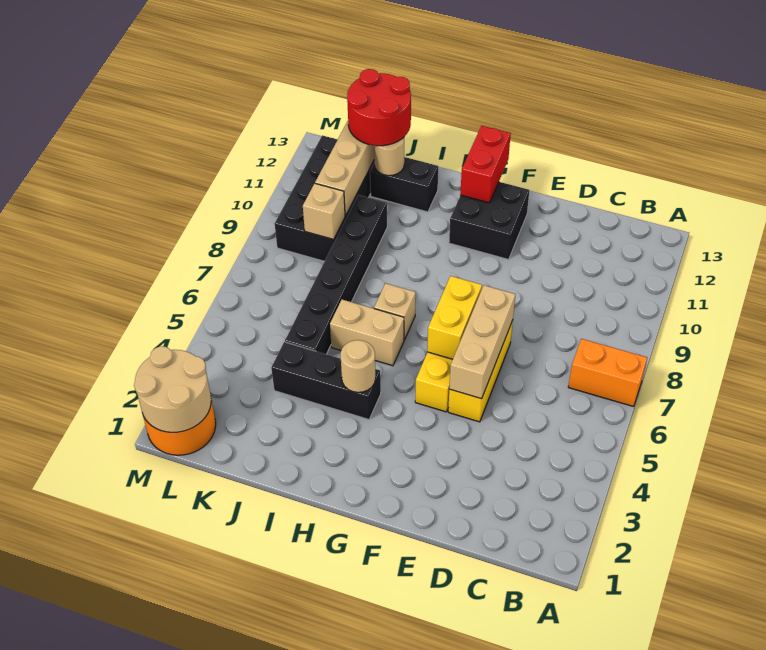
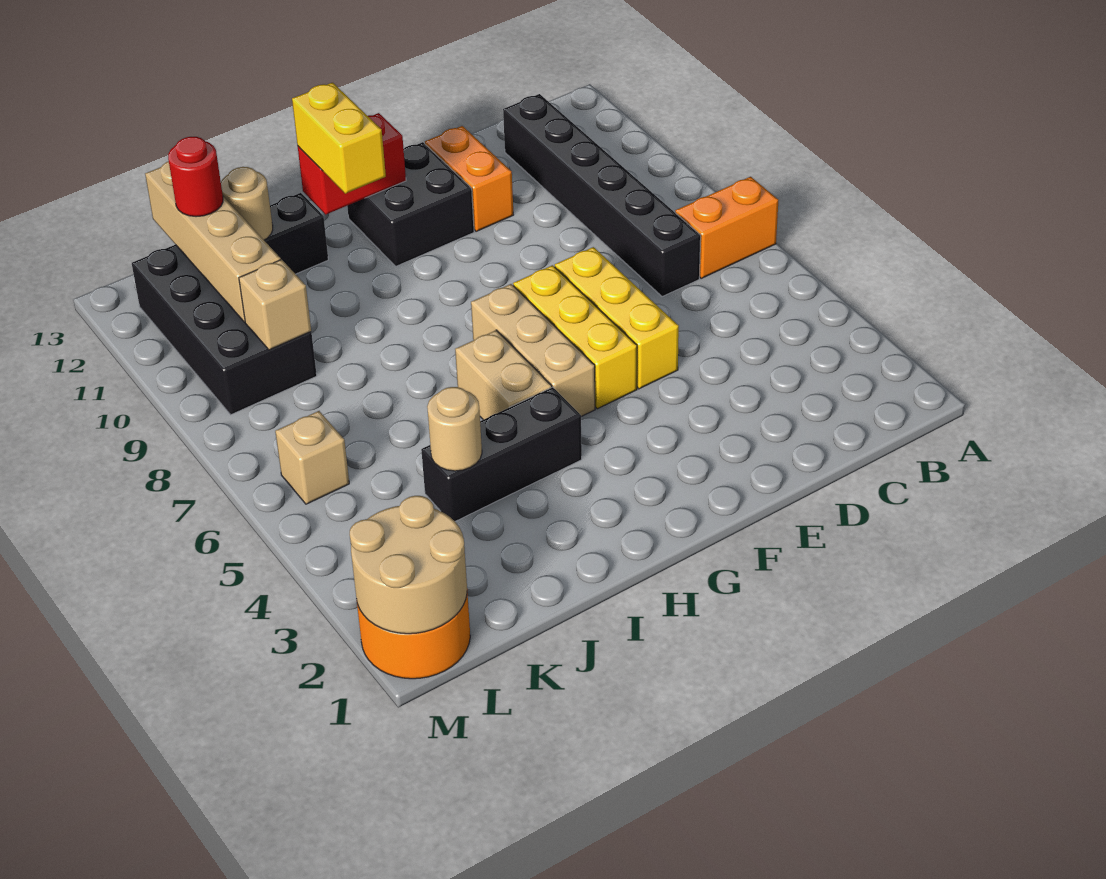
tan 1x3 brick [449,285,515,399] -> tan 1x3 brick moved to [471,284,595,417]
none -> orange 1x2 brick [425,126,514,231]
yellow 1x2 brick [427,276,482,359] -> yellow 1x2 brick moved to [292,83,386,194]
red 1x2 brick [460,126,511,203] -> red 1x2 brick turned to [298,113,406,214]
tan 1x1 round brick [340,340,376,392] -> tan 1x1 round brick moved to [427,387,482,471]
tan 1x2 brick [330,300,404,366] -> tan 1x2 brick turned to [455,330,552,420]
tan 1x1 brick [374,283,416,340] -> tan 1x1 brick moved to [275,411,349,504]
black 1x6 brick [285,195,387,354] -> black 1x6 brick moved to [503,94,701,297]
red 2x2 round brick [347,69,411,146] -> red 1x1 round brick [168,137,223,217]

